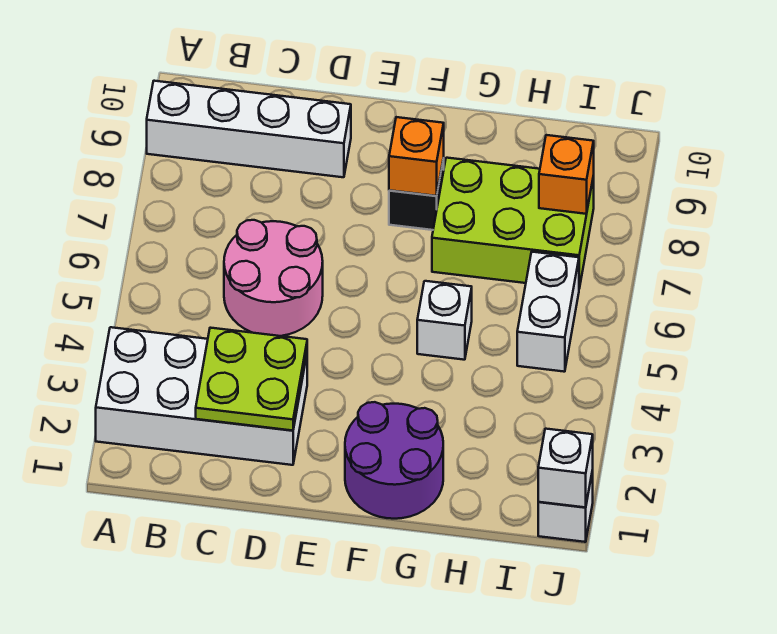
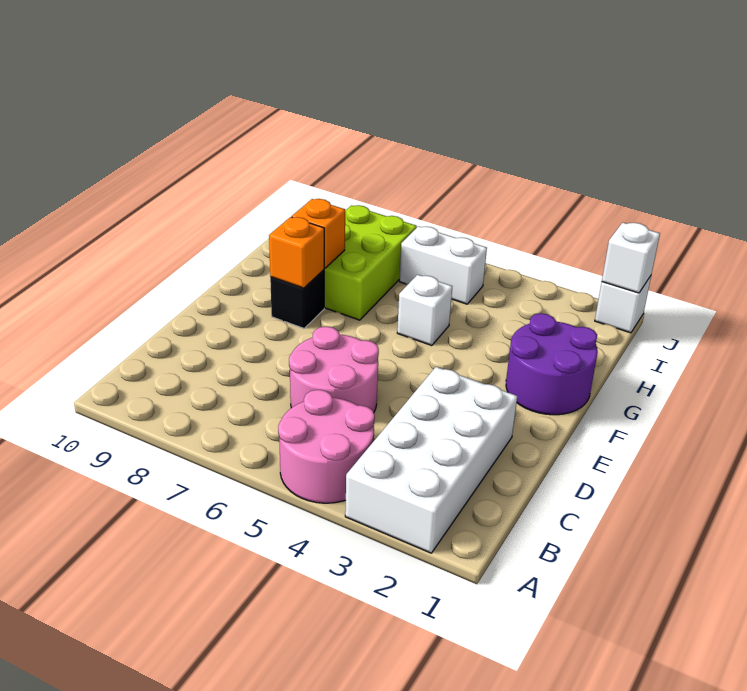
none -> pink 2x2 round brick [278,390,375,503]
white 1x4 brick [147,81,351,177] -> none
lime 2x2 plate [196,328,307,431] -> none
orange 1x1 brick [539,135,594,214] -> orange 1x1 brick moved to [292,199,345,268]

